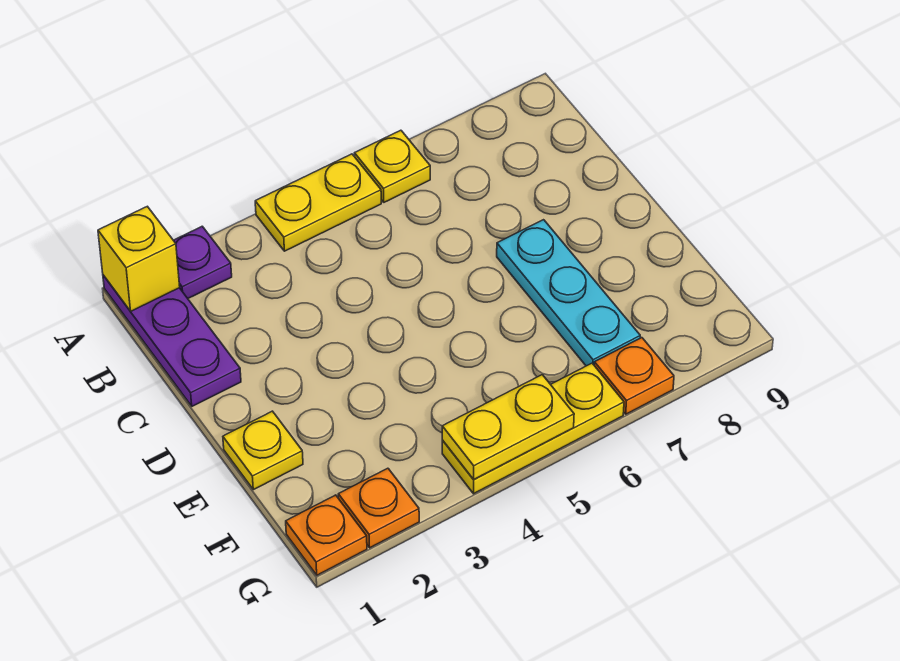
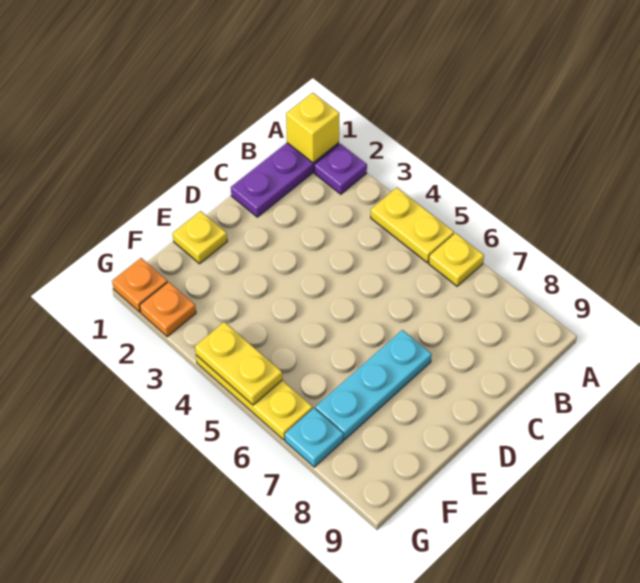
orange 1x1 plate [594,338,674,414] -> cyan 1x1 plate [285,408,343,467]

